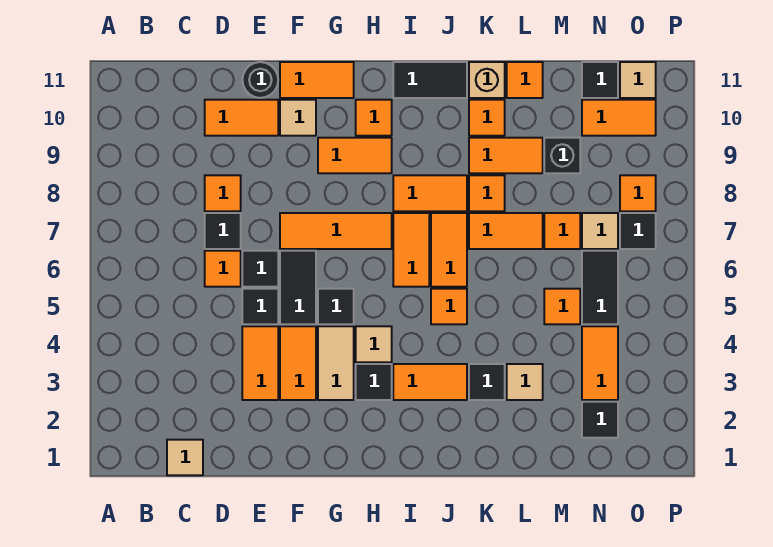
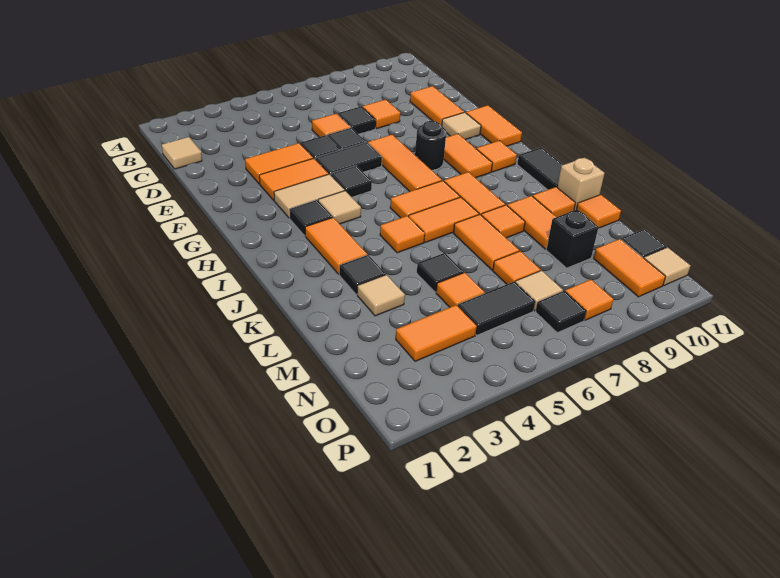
black 1x1 round brick [242,62,278,98] -> black 1x1 round brick moved to [415,121,446,170]
black 1x1 tile [582,402,618,438] -> black 1x1 tile moved to [417,253,464,292]

